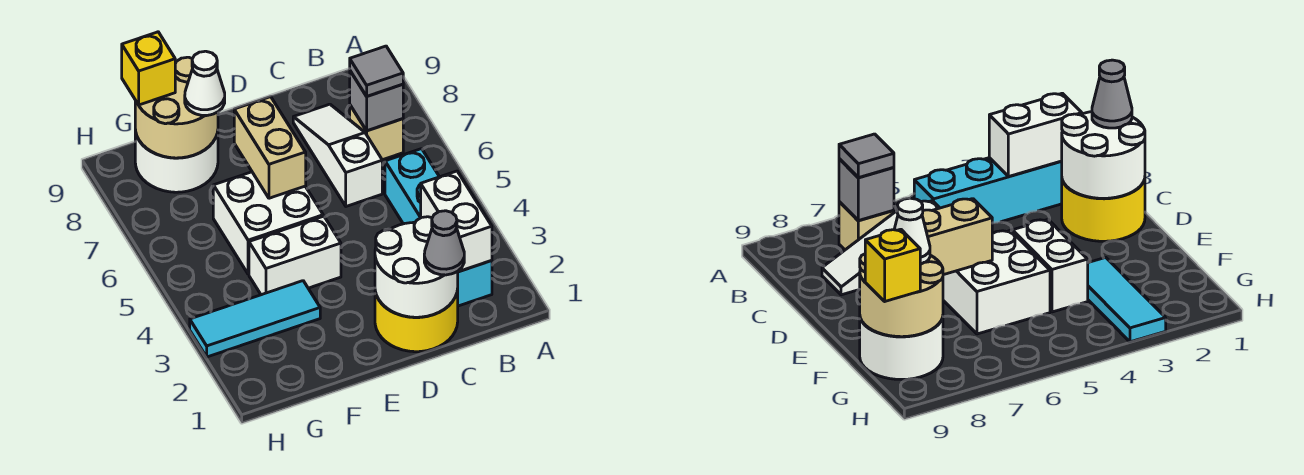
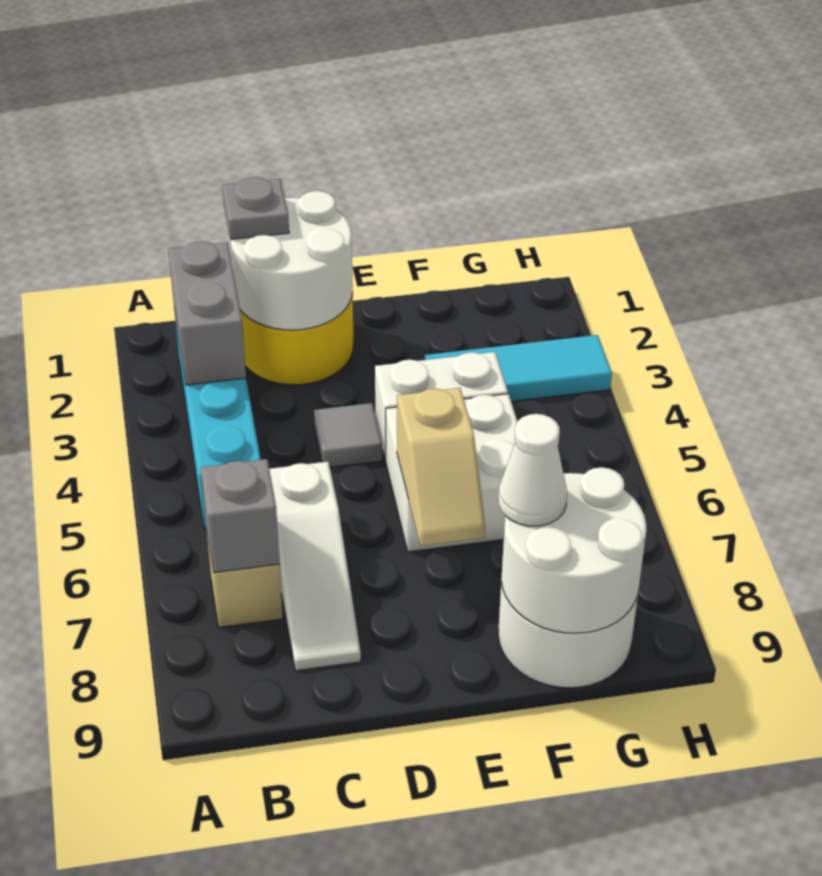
white 1x2 brick [421,171,492,272] -> grey 1x2 brick [168,242,246,385]
grey 1x1 tile [350,46,403,96] -> grey 1x1 tile moved to [314,403,382,467]
grey 1x1 cone [424,211,464,275] -> grey 1x1 plate [222,177,289,240]
tan 1x2 brick [234,97,306,198] -> tan 1x2 slope [397,388,485,546]
tan 2x2 round brick [135,57,218,158] -> white 2x2 round brick [502,467,646,633]
yellow 1x1 brick [122,32,175,105] -> none

